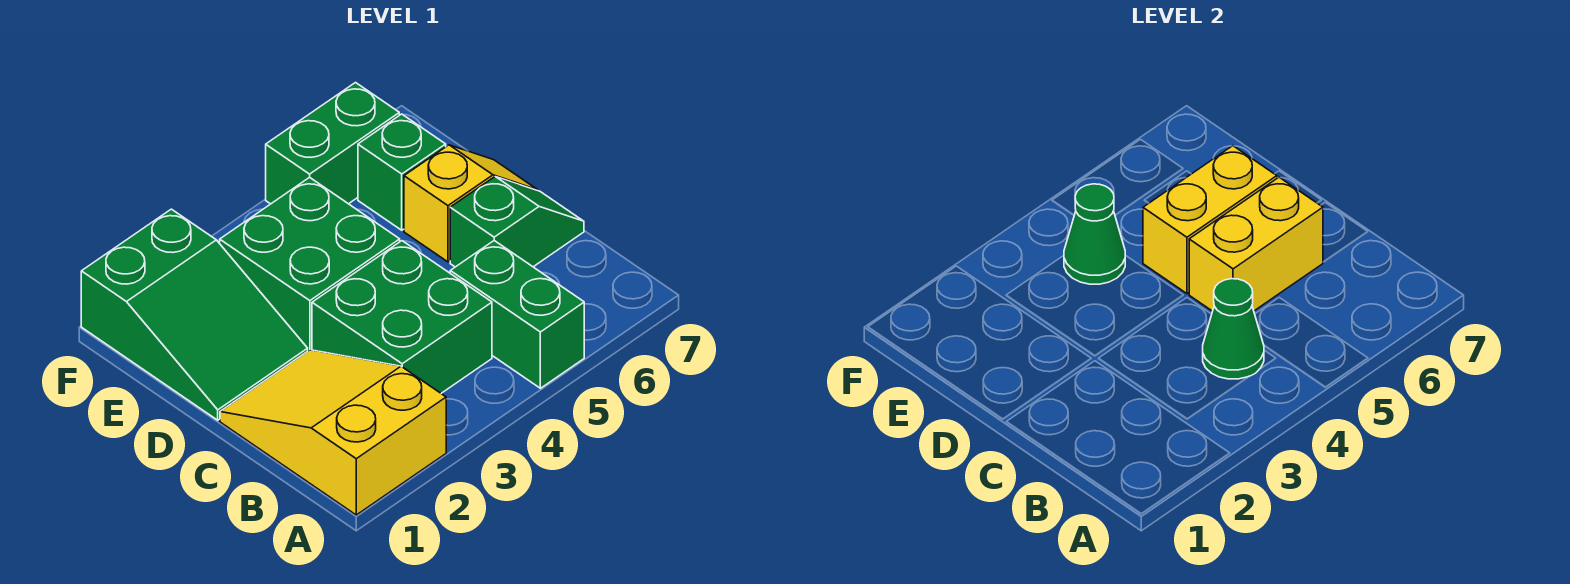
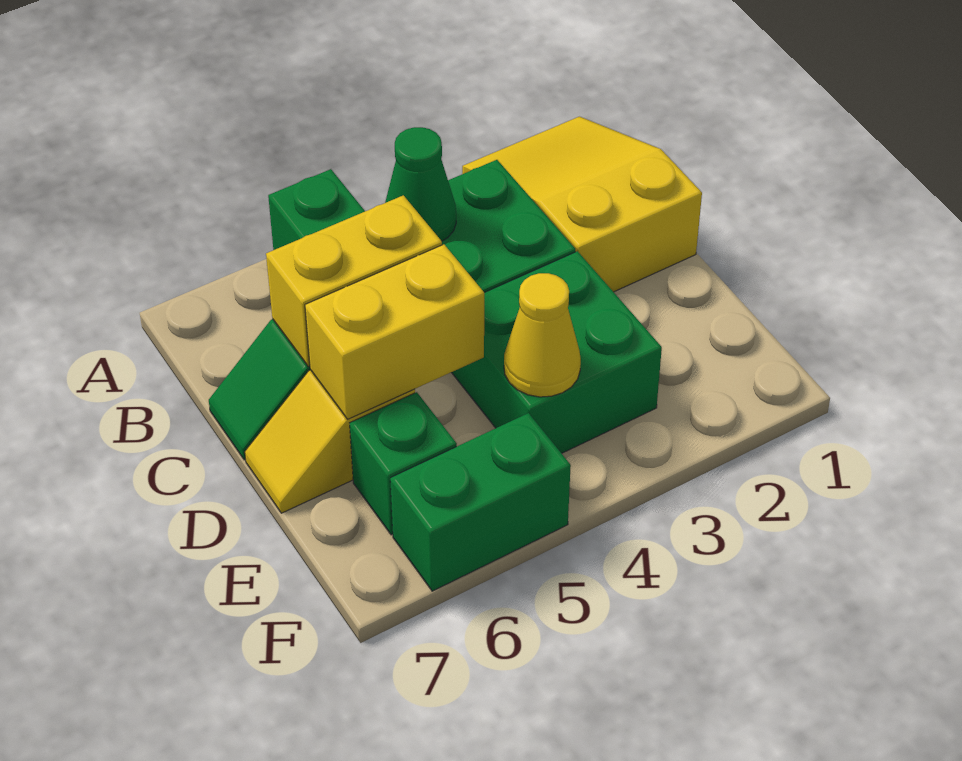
yellow 2x3 slope [220,350,446,515] -> yellow 2x3 slope turned to [462,117,702,292]
green 2x3 slope [81,209,308,420] -> none
green 1x1 cone [1064,184,1125,284] -> yellow 1x1 cone [504,273,581,397]

